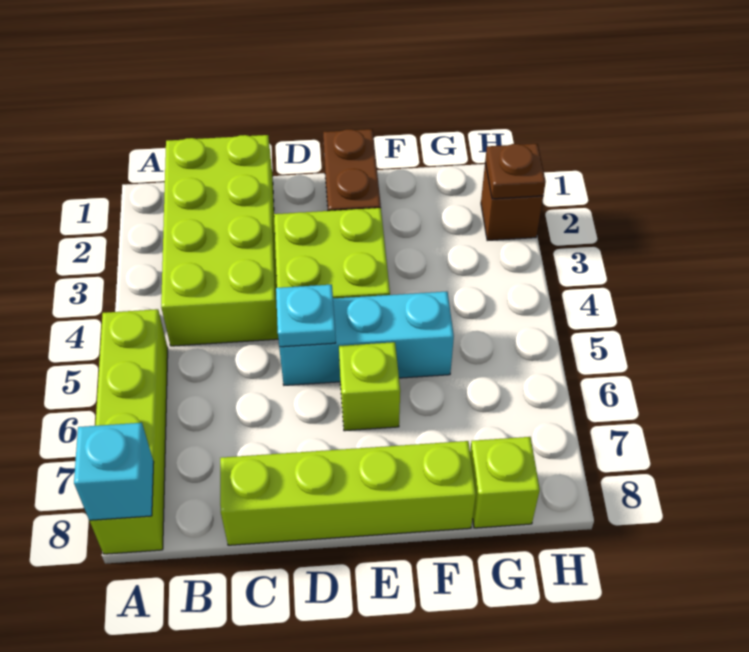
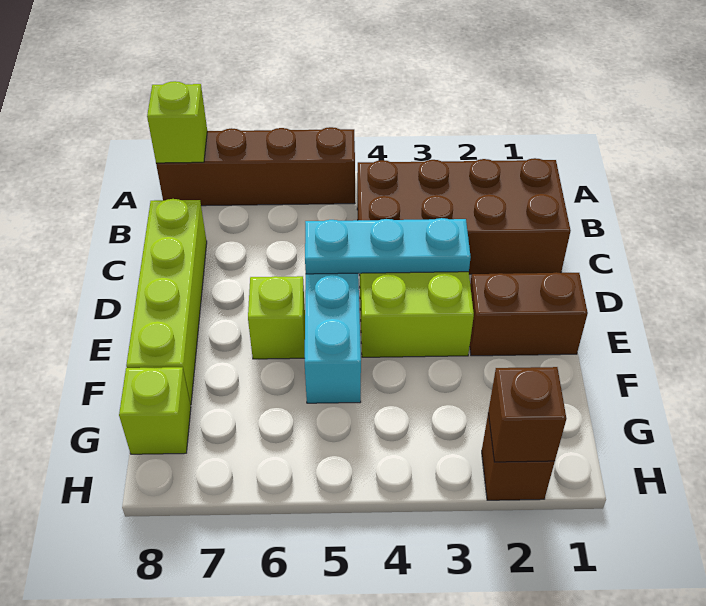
lime 1x4 brick [90,309,168,554] -> brown 1x4 brick [156,127,355,206]
cyan 1x1 brick [74,423,154,520] -> lime 1x1 brick [147,81,207,163]
lime 2x4 brick [161,135,278,346] -> brown 2x4 brick [357,158,571,275]
cyan 1x1 plate [276,285,336,347] -> cyan 1x3 plate [305,218,471,274]
brown 1x1 plate [485,144,546,199] -> brown 1x1 brick [488,367,566,462]

